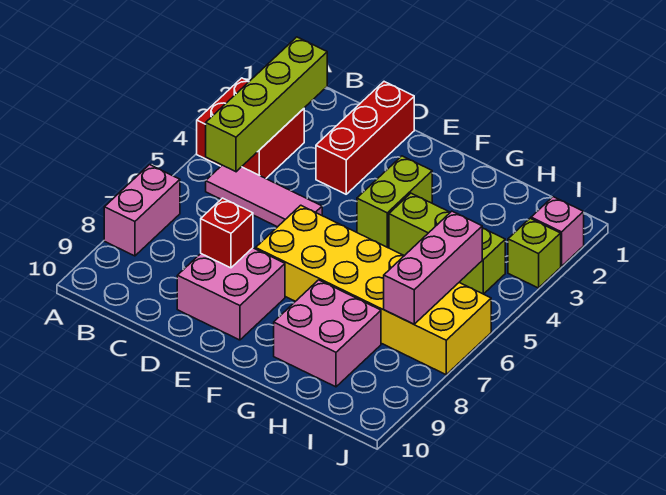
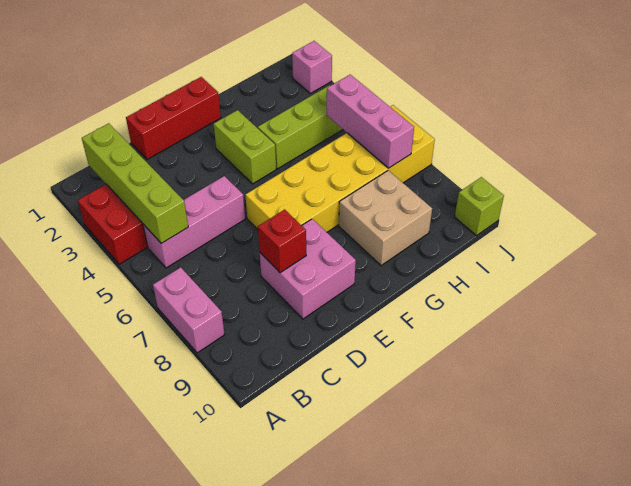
pink 1x3 tile [206,165,322,227] -> pink 1x3 brick [143,176,245,268]
red 1x3 brick [316,82,414,194] -> red 1x3 brick turned to [126,77,221,160]
pink 2x2 brick [274,280,381,387] -> tan 2x2 brick [339,170,432,266]
lime 1x1 brick [508,218,561,288] -> lime 1x1 brick moved to [455,177,504,236]

